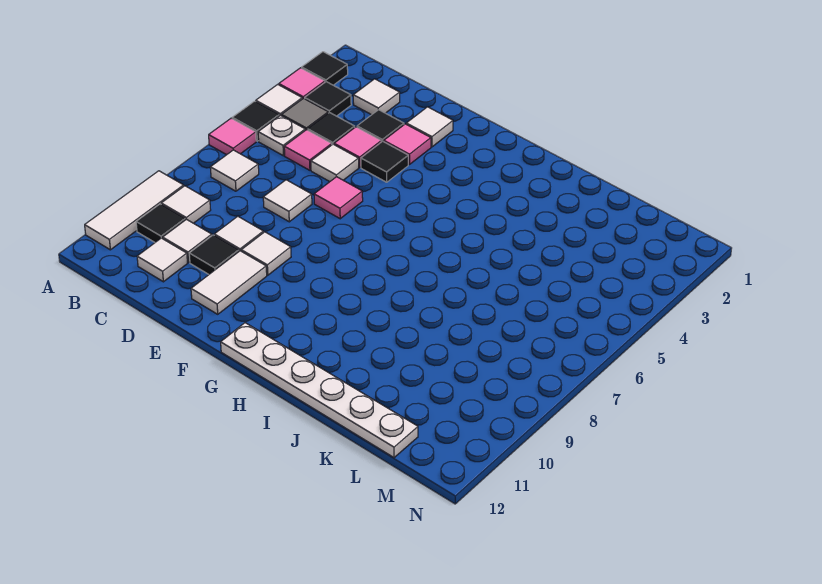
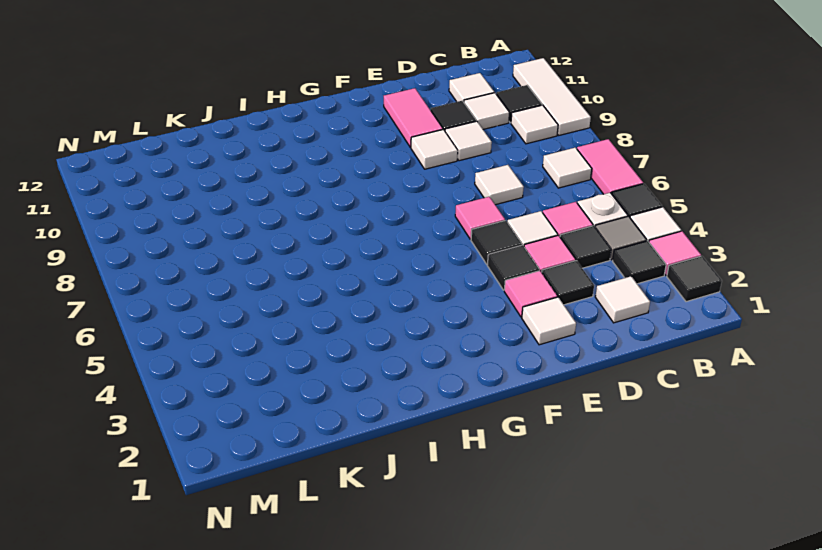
pink 1x1 tile [209,118,256,155] -> pink 1x2 tile [577,139,643,194]
none -> black 1x1 tile [471,220,522,264]
white 1x2 tile [191,251,267,314] -> pink 1x2 tile [384,88,443,147]
white 1x6 plate [221,323,418,458] -> none

